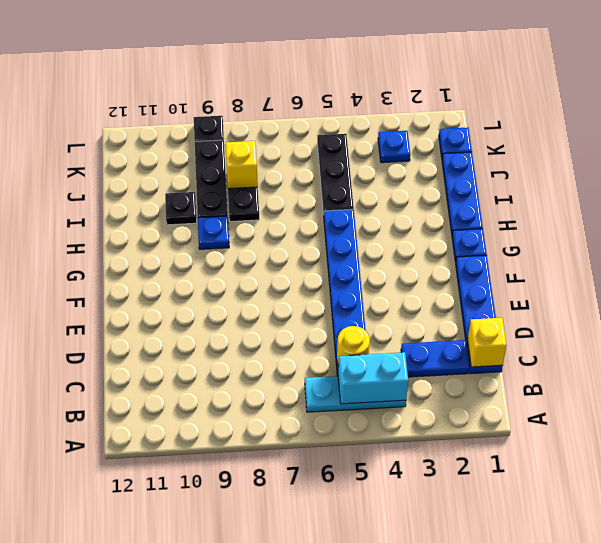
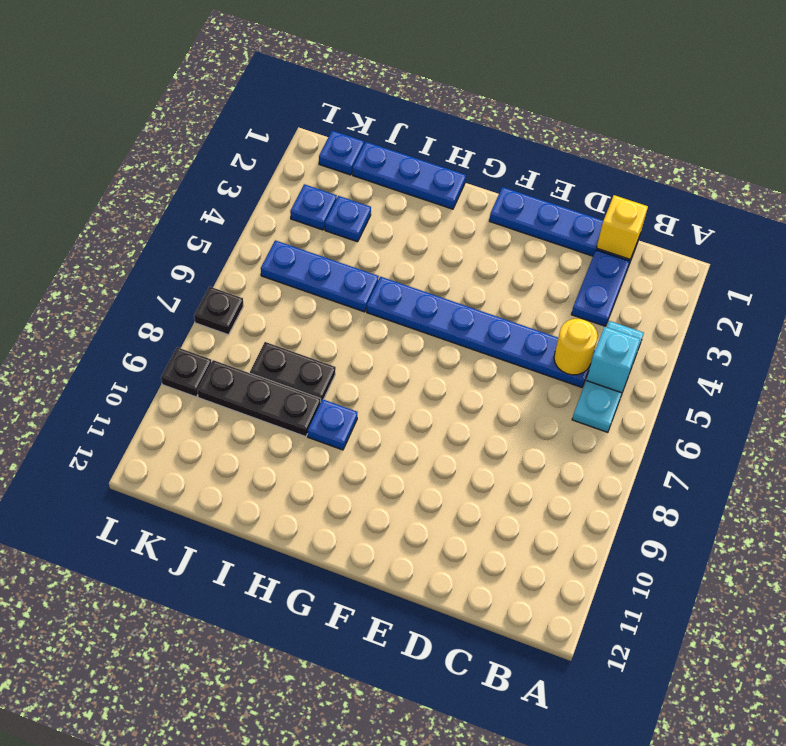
cyan 1x2 brick [338,352,408,404] -> cyan 1x1 brick [586,327,640,393]
blue 1x1 plate [452,229,487,262] -> blue 1x1 plate moved to [325,196,371,242]
black 1x3 plate [317,134,354,214] -> blue 1x3 plate [261,240,379,312]
black 1x1 plate [165,192,197,225] -> black 1x1 plate moved to [194,287,243,335]
yellow 1x1 brick [225,141,258,189] -> none

